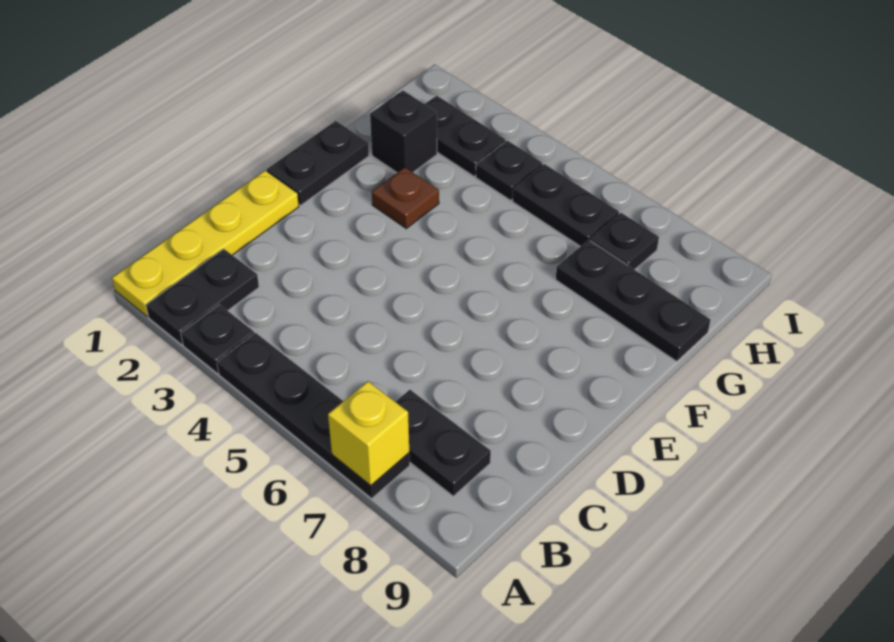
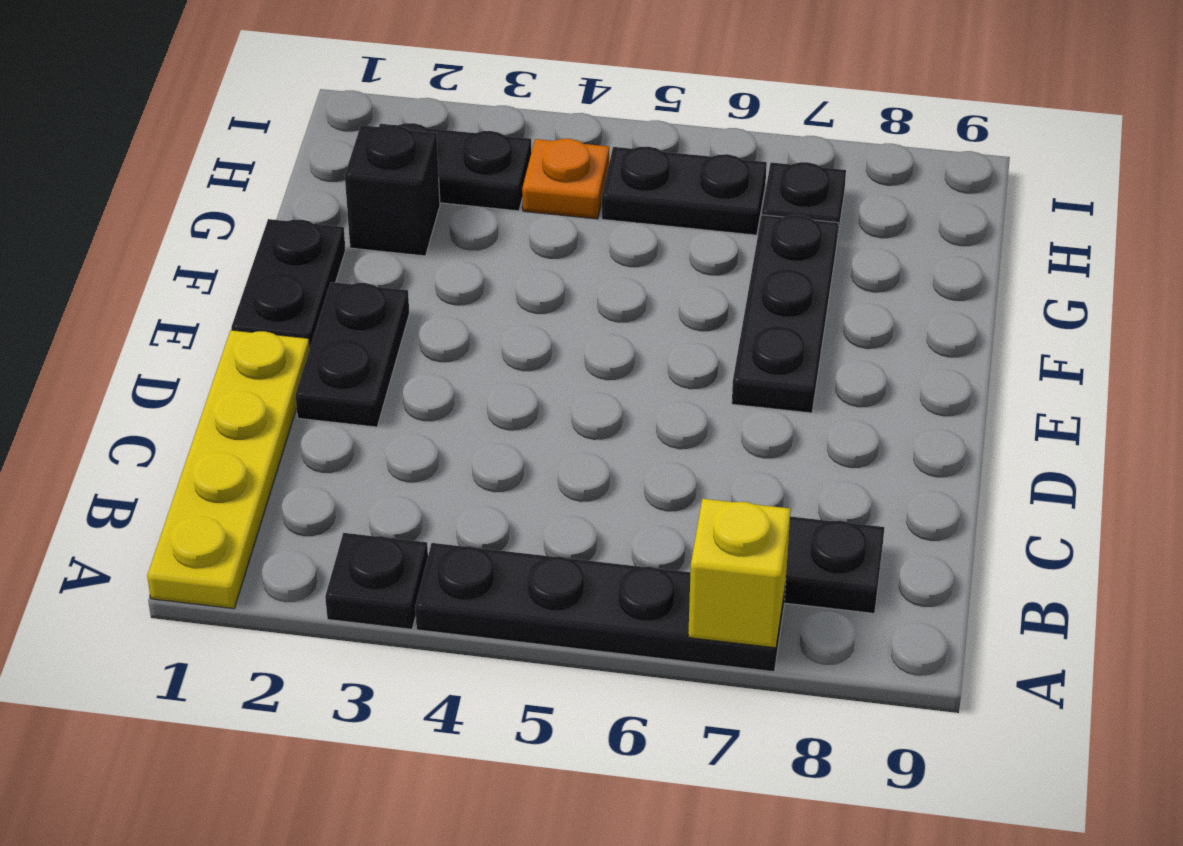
black 1x2 plate [146,249,259,345] -> black 1x2 plate moved to [295,282,409,427]
brown 1x1 plate [372,167,439,228] -> none
black 1x3 plate [556,240,710,362] -> black 1x3 plate turned to [732,215,838,413]
black 1x1 plate [476,141,542,200] -> orange 1x1 plate [522,139,609,219]

